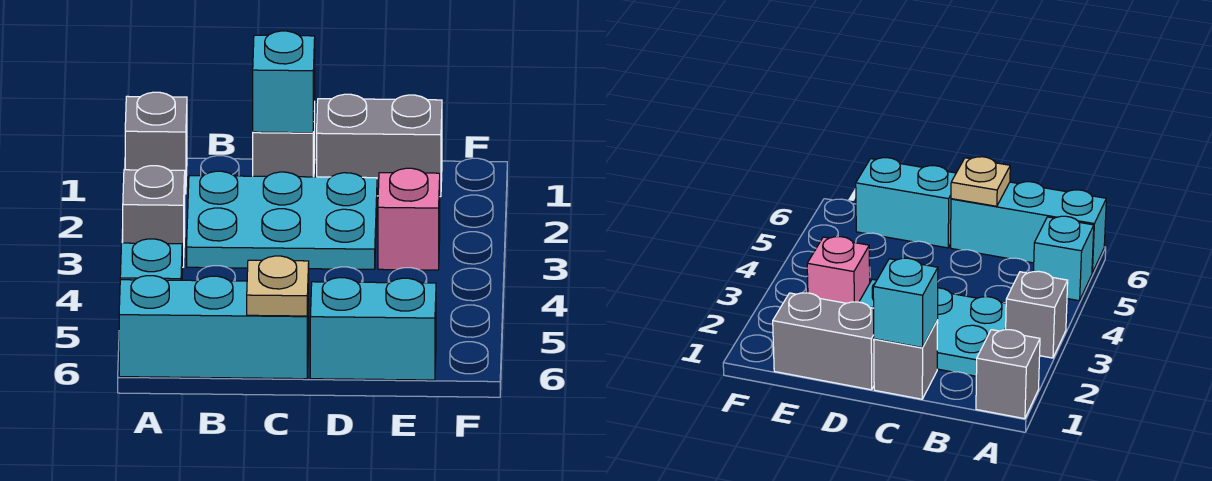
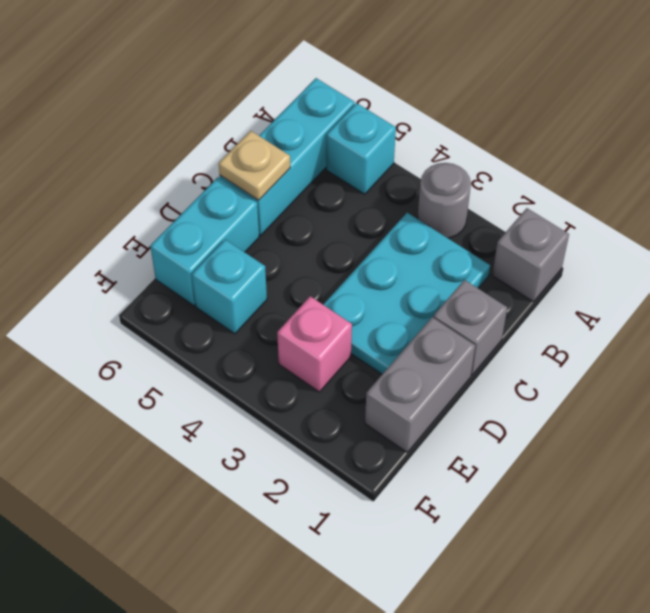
grey 1x1 brick [123,166,185,267] -> grey 1x1 round brick [418,163,471,238]
cyan 1x1 brick [253,31,315,133] -> cyan 1x1 brick moved to [192,240,267,334]

